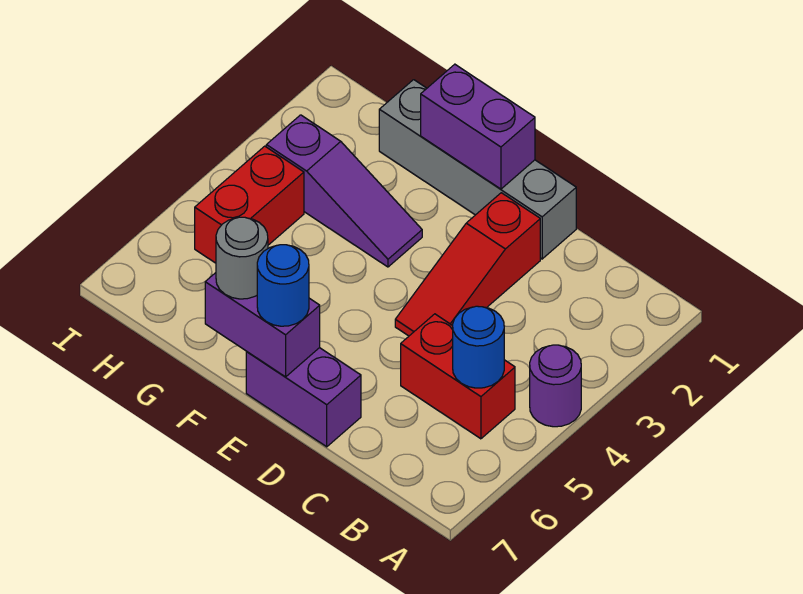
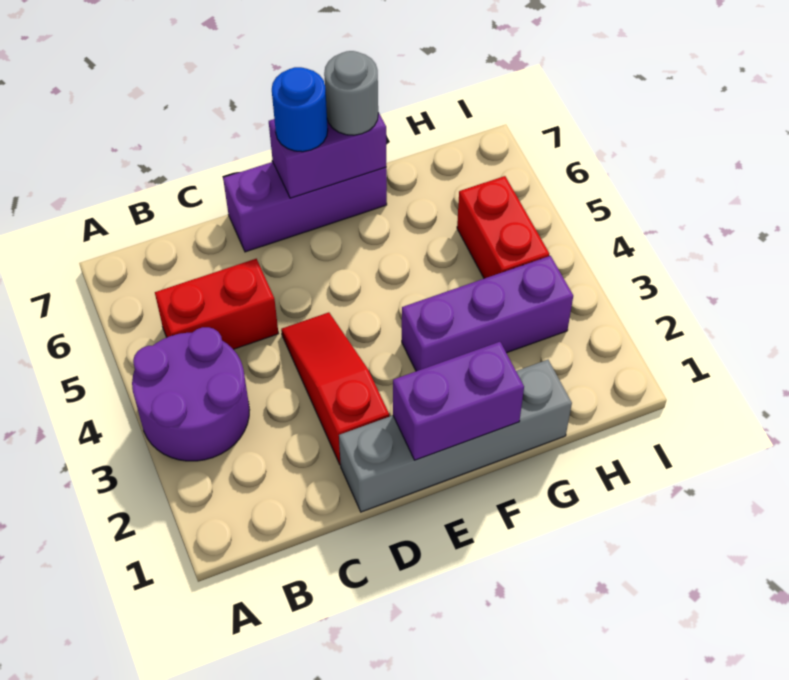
purple 1x1 round brick [530,345,581,427] -> purple 2x2 round brick [132,327,250,461]
blue 1x1 round brick [453,306,504,388] -> none
purple 1x2 brick [246,348,361,447] -> purple 1x3 brick [223,162,387,252]
purple 1x3 slope [266,115,422,267] -> purple 1x3 brick [402,256,573,371]

